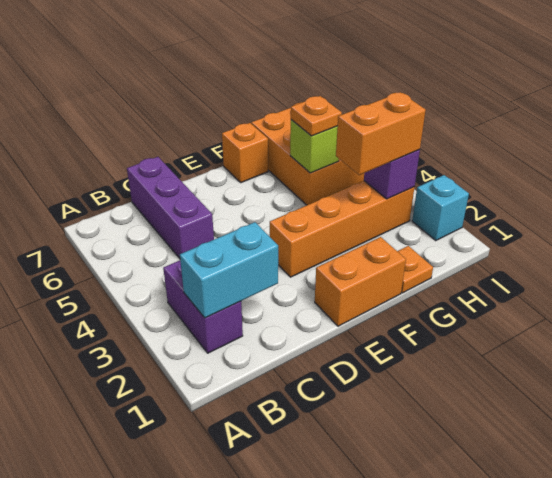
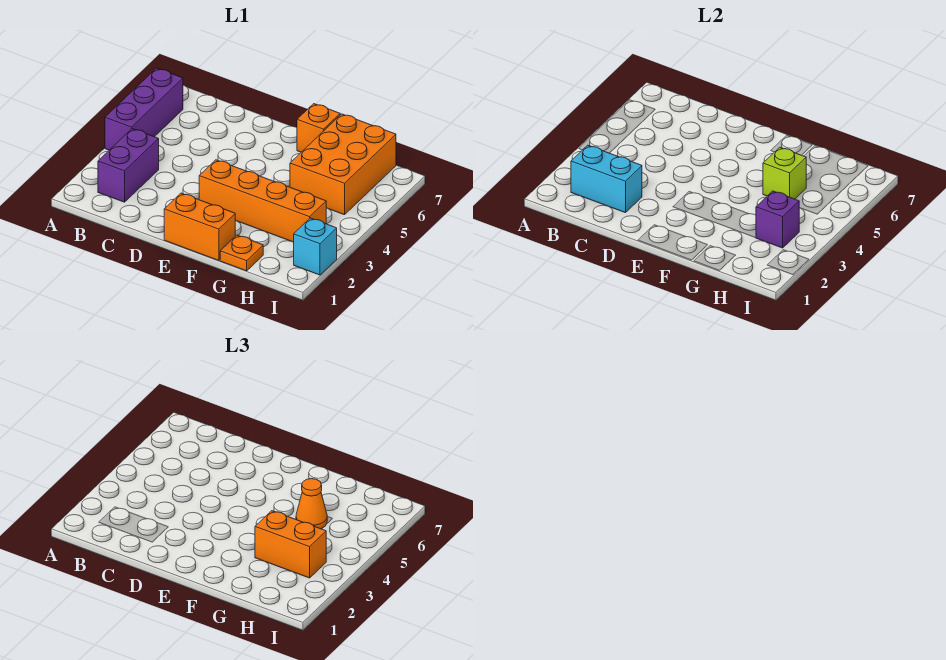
purple 1x3 brick [127,157,214,258] -> purple 1x3 brick moved to [105,68,183,150]
orange 1x1 plate [291,96,342,136] -> orange 1x1 cone [296,479,327,529]

